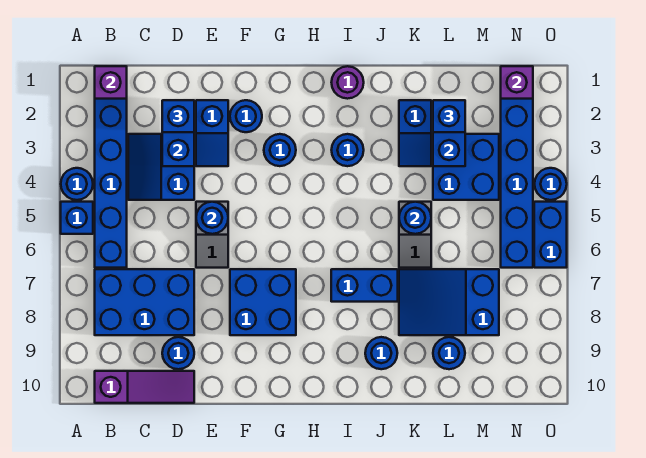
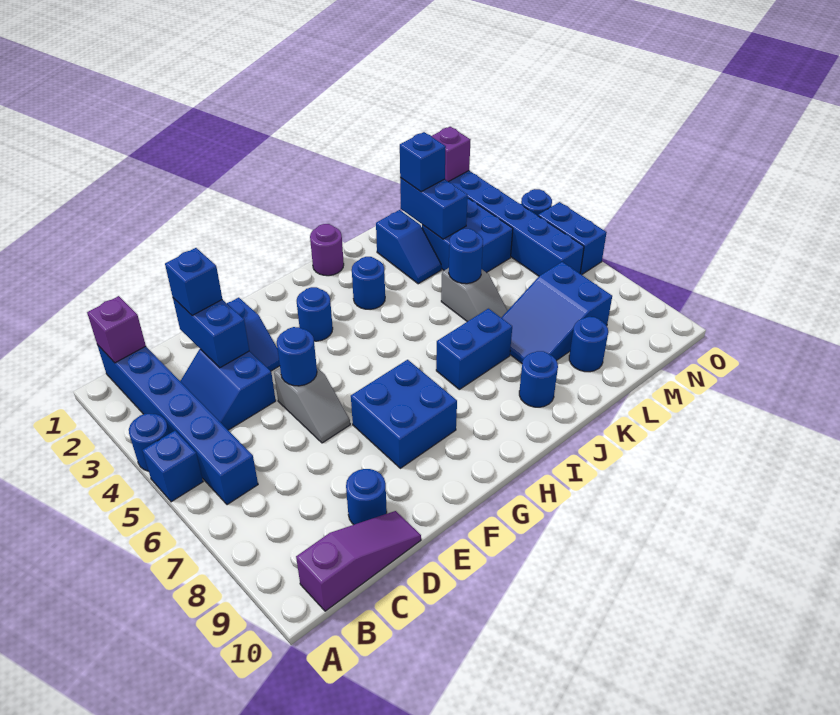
blue 2x3 brick [95,269,194,335] -> none
blue 1x1 round brick [230,100,262,132] -> none

